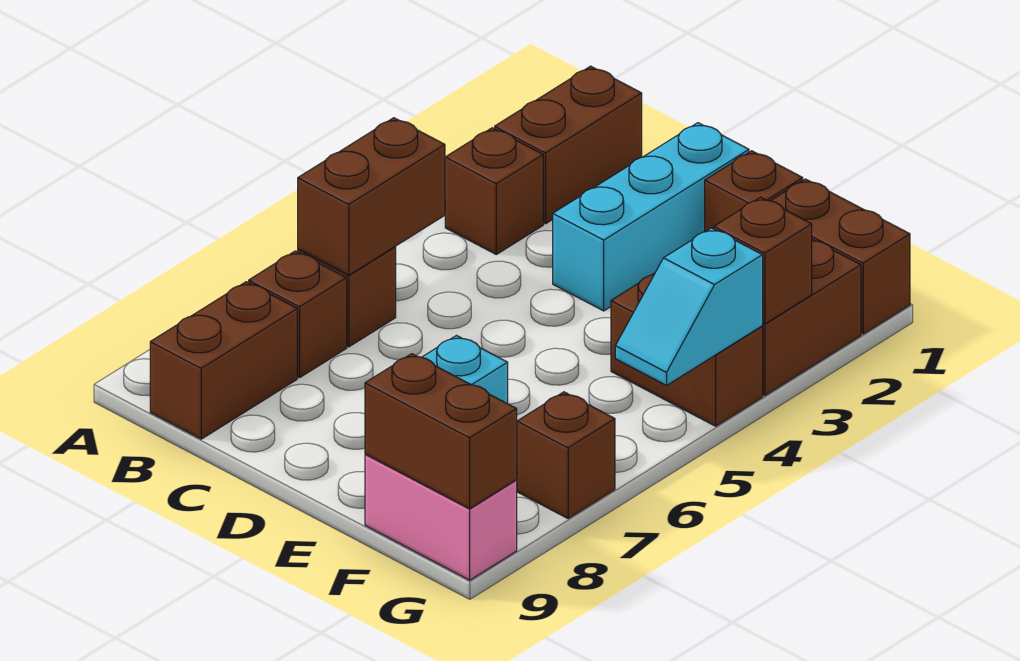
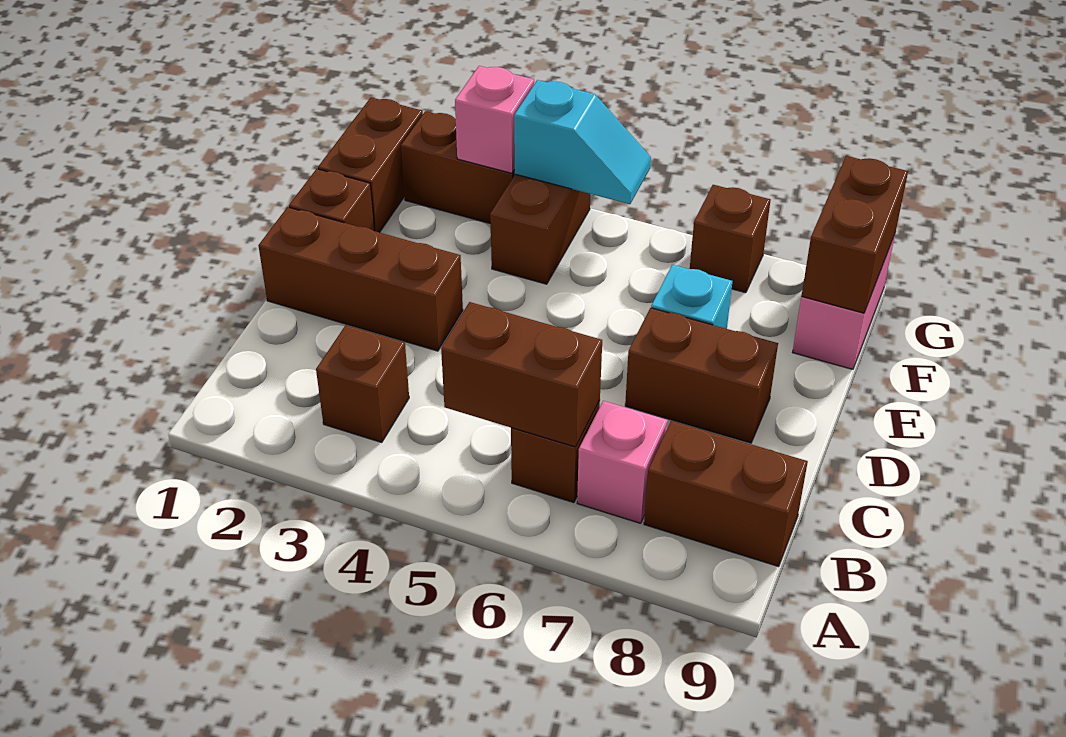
brown 1x2 brick [495,66,642,224] -> brown 1x2 brick moved to [625,308,778,443]
brown 1x1 brick [249,251,347,378] -> pink 1x1 brick [577,401,668,523]
cyan 1x3 brick [553,123,749,311] -> brown 1x3 brick [258,207,463,351]
brown 1x1 brick [714,197,812,324] -> pink 1x1 brick [455,66,534,173]

